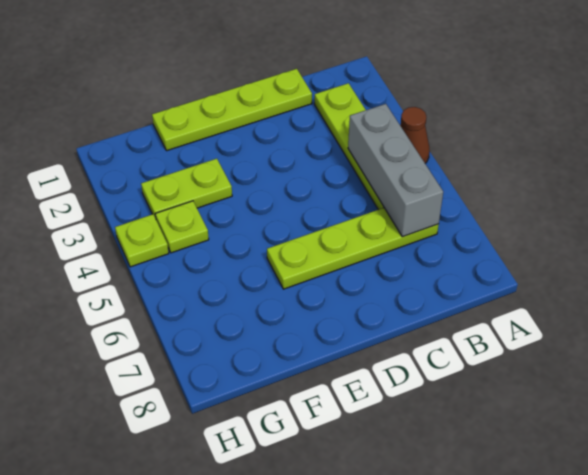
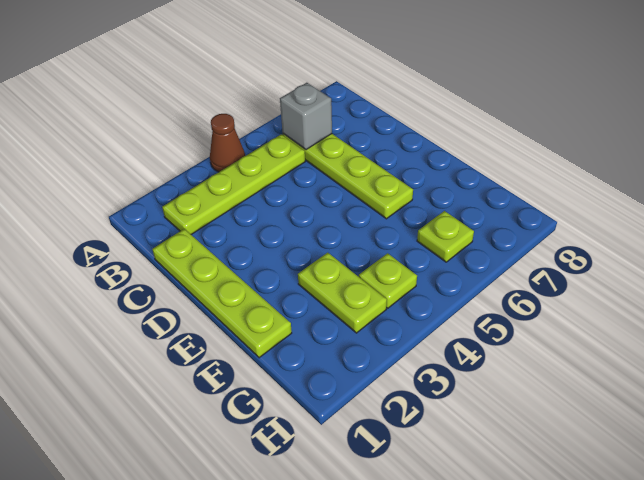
grey 1x3 brick [348,104,443,237] -> grey 1x1 brick [280,83,332,150]
lime 1x1 plate [115,214,169,267] -> lime 1x1 plate moved to [417,211,474,262]

